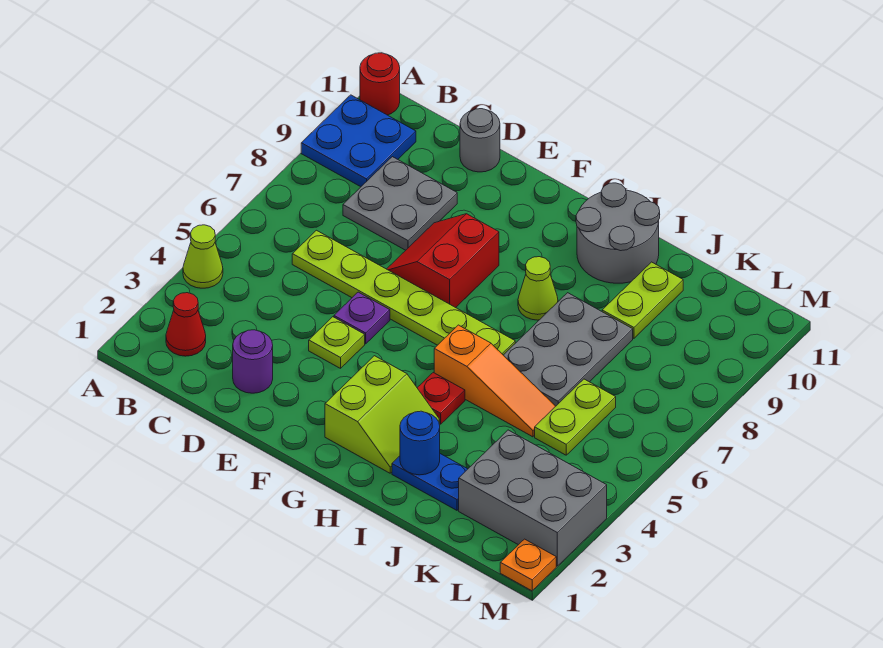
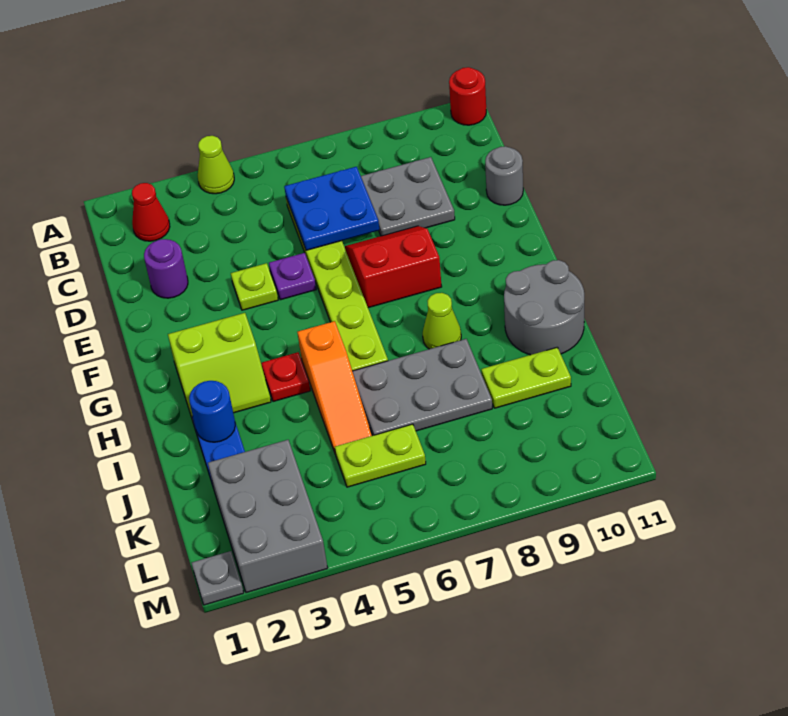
blue 2x2 plate [301,95,416,187] -> blue 2x2 plate moved to [284,167,379,250]
orange 1x1 plate [500,539,556,591] -> grey 1x1 plate [192,551,244,605]

